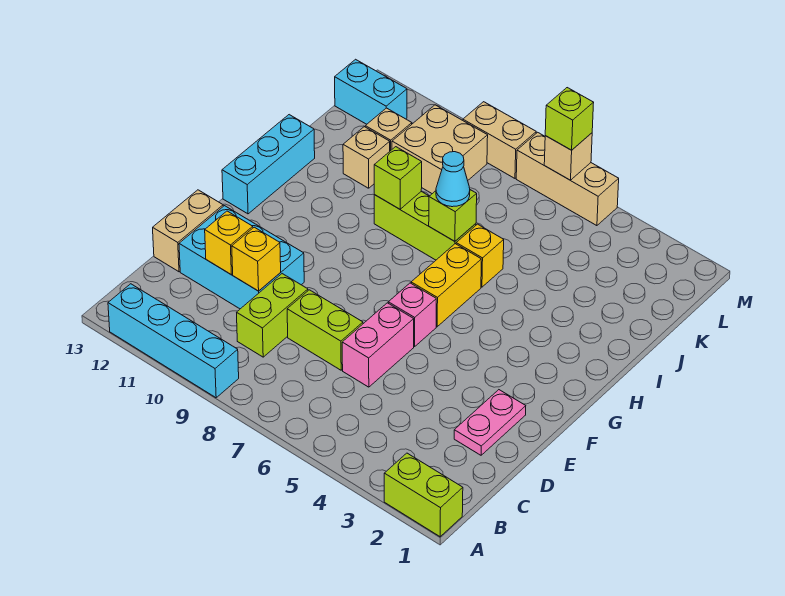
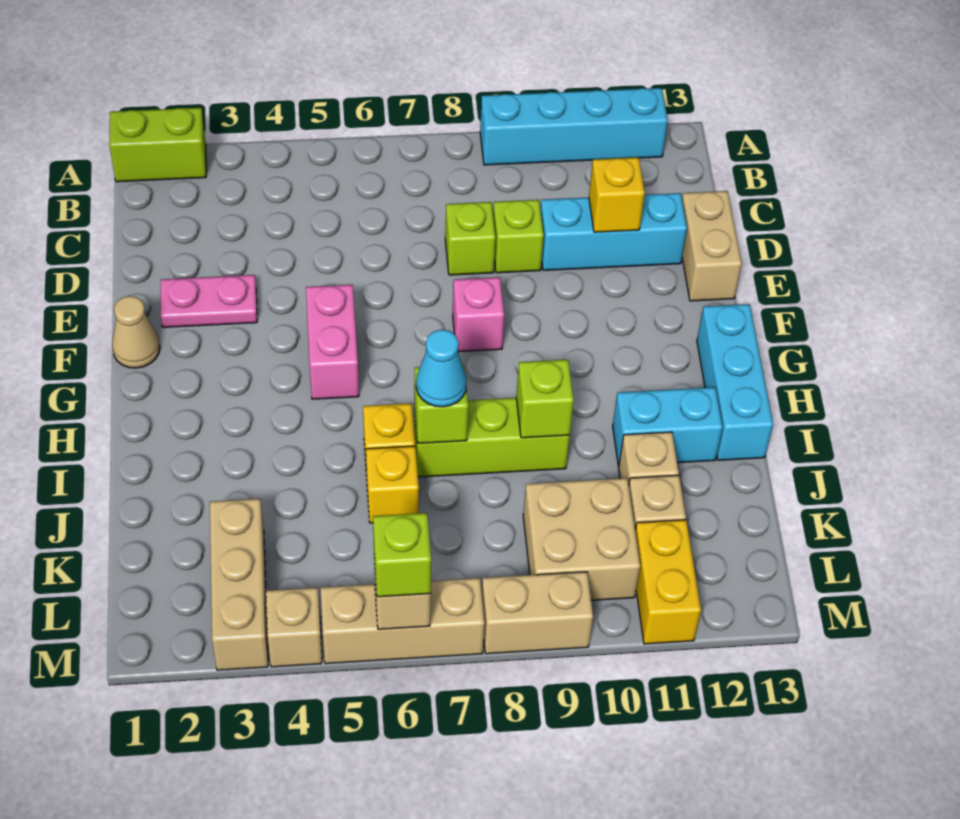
lime 1x2 brick [237,274,308,357] -> lime 1x1 brick [493,200,544,273]
pink 1x2 plate [454,390,526,455] -> pink 1x2 plate turned to [161,275,257,327]
pink 1x2 brick [342,303,414,387] -> pink 1x2 brick moved to [306,285,359,399]
lime 1x2 brick [287,290,363,370] -> lime 1x1 brick [445,202,496,275]
cyan 2x3 brick [179,206,304,309] -> cyan 1x3 brick [541,193,687,270]
yellow 1x1 brick [232,227,281,291] -> yellow 1x1 brick moved to [366,446,419,523]
none -> tan 1x1 cone [112,296,160,368]
pink 1x1 brick [388,283,436,347] -> pink 1x1 brick moved to [453,277,504,352]
yellow 1x2 brick [411,244,481,327] -> yellow 1x2 brick moved to [635,520,701,644]
none -> tan 1x3 brick [210,499,268,670]
cyan 1x2 brick [335,59,407,124] -> cyan 1x2 brick moved to [613,387,723,466]
none -> tan 1x1 brick [266,588,322,667]

